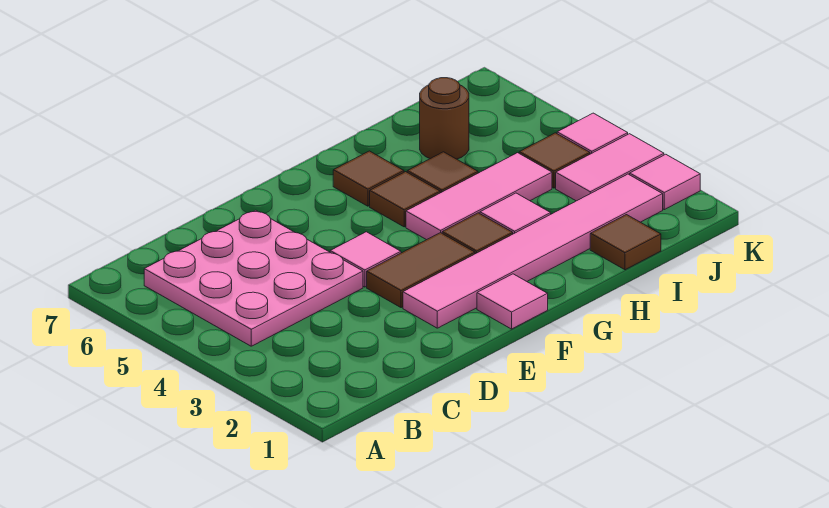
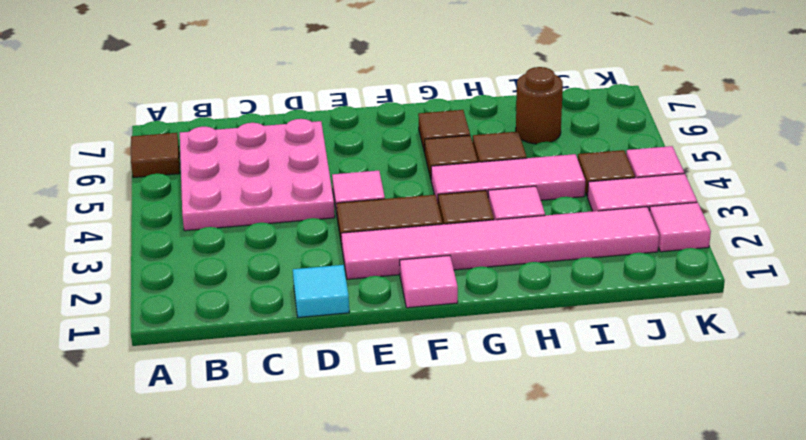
none -> cyan 1x1 tile [293,265,349,317]
brown 1x1 tile [590,215,661,270] -> brown 1x1 tile moved to [131,133,180,178]

